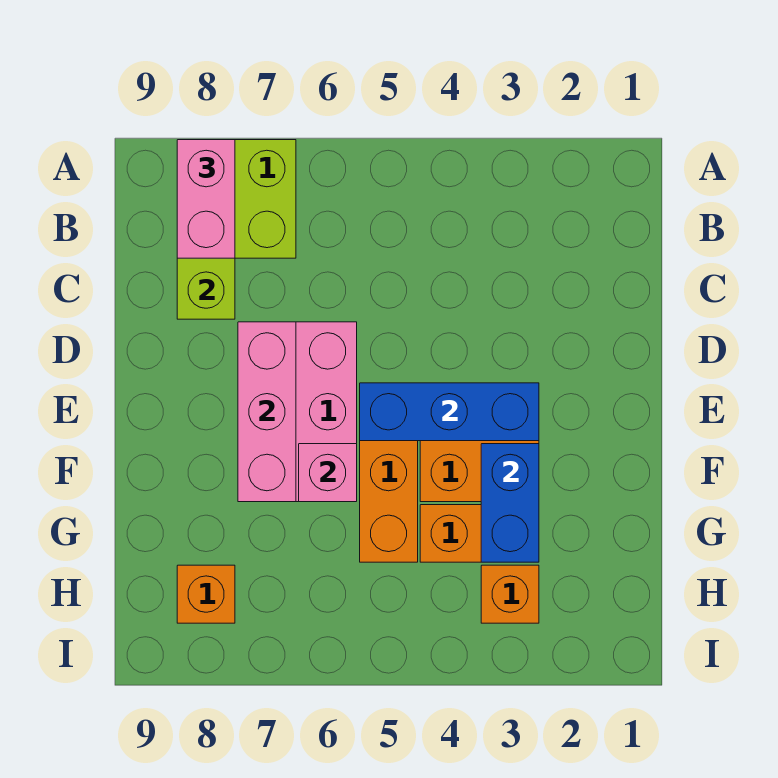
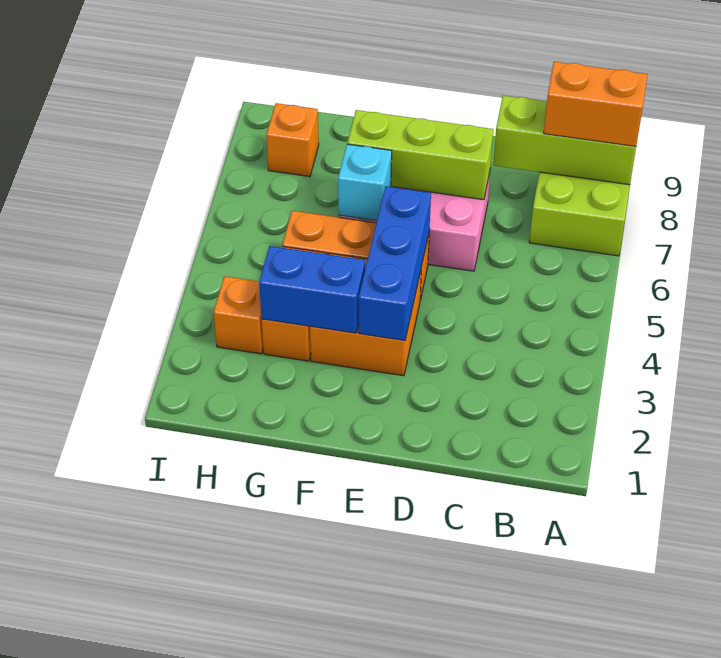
pink 1x2 brick [177,140,235,258] -> orange 1x2 brick [544,62,647,146]
pink 1x3 brick [238,322,296,502] -> lime 1x3 brick [347,110,494,200]
pink 1x1 brick [299,444,357,502] -> cyan 1x1 brick [338,144,392,221]

